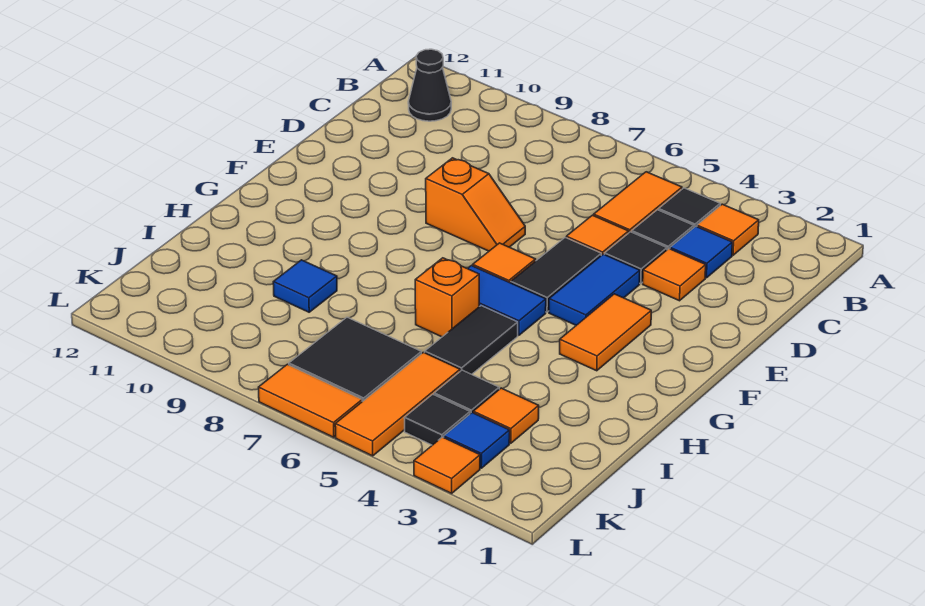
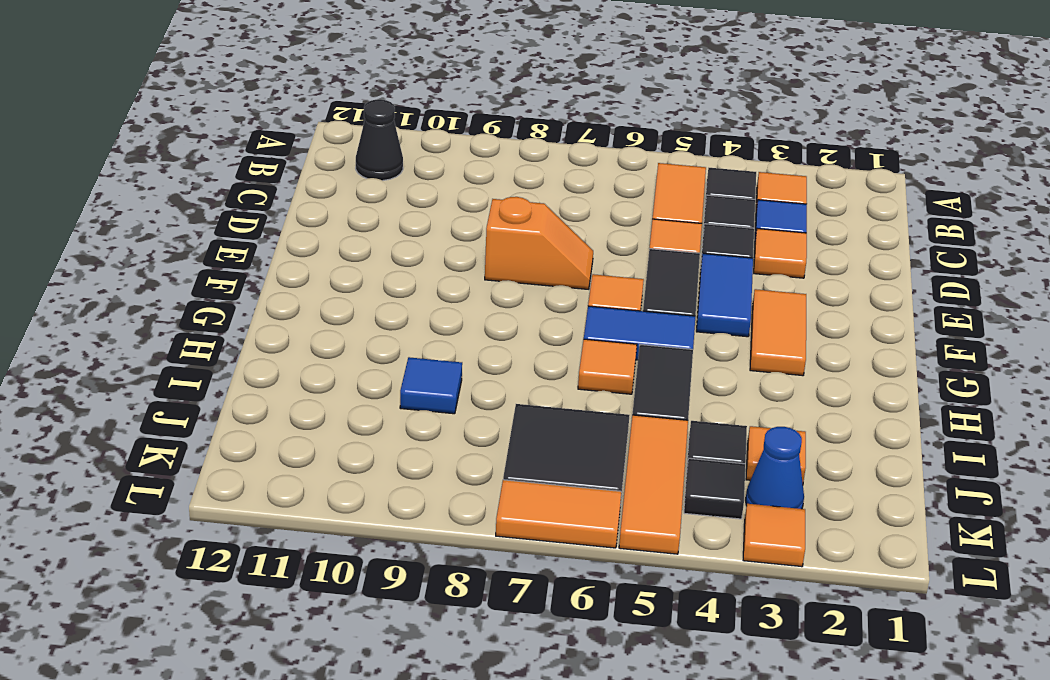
orange 1x1 brick [415,258,479,337] -> orange 1x1 tile [578,339,637,394]
blue 1x1 tile [444,413,510,468] -> blue 1x1 cone [745,427,804,509]

